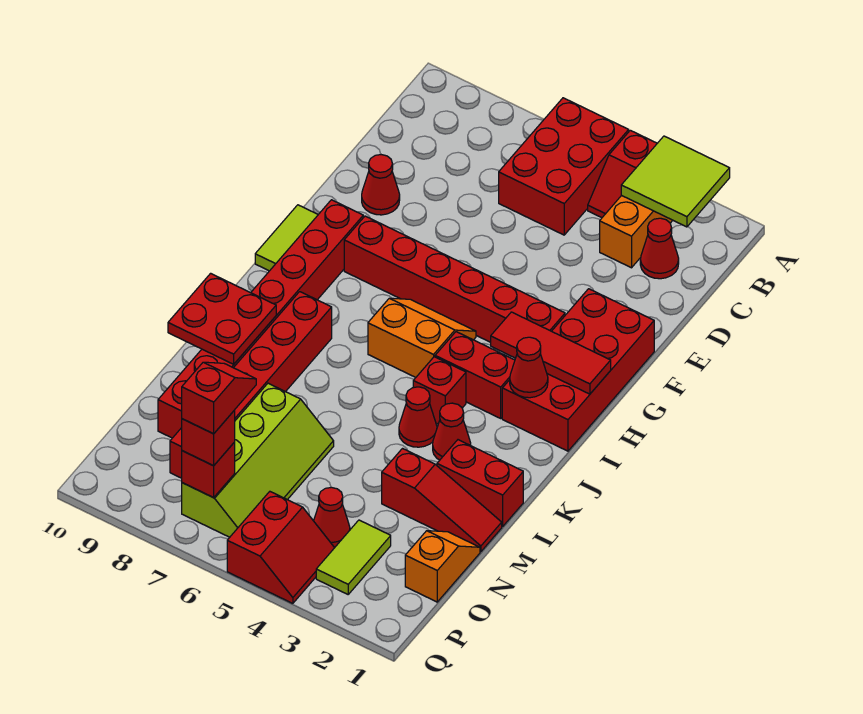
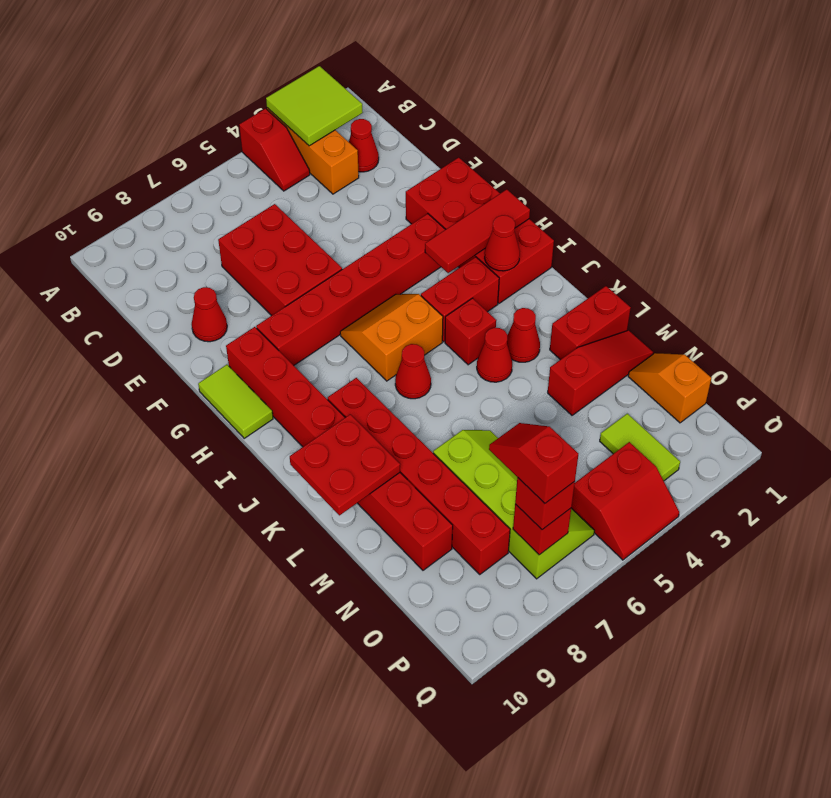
red 2x3 brick [499,98,629,235] -> red 2x3 brick moved to [218,204,342,316]
red 1x1 cone [314,487,350,547] -> red 1x1 cone moved to [395,344,431,399]
red 2x2 slope [227,492,335,603] -> red 2x2 slope turned to [571,442,679,560]

